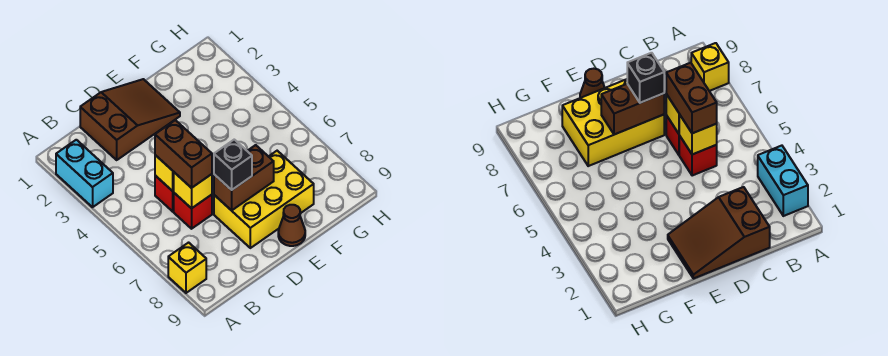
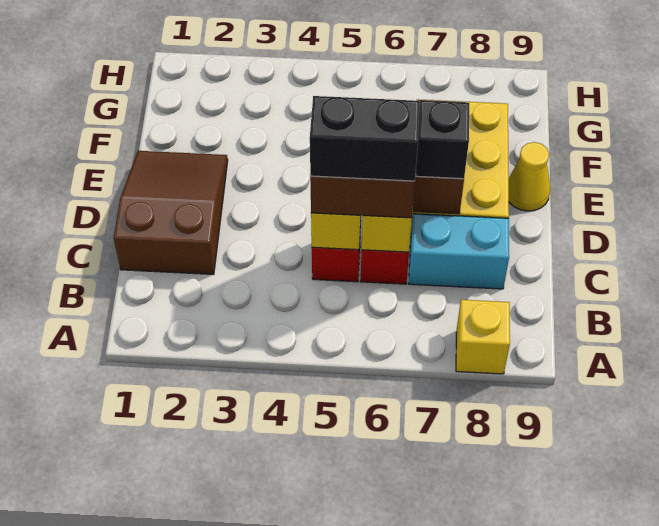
cyan 1x2 brick [56,140,113,207] -> cyan 1x2 brick moved to [409,214,509,289]
none -> black 1x2 brick [310,96,419,181]
brown 1x1 cone [278,205,305,246] -> yellow 1x1 cone [509,142,550,211]

